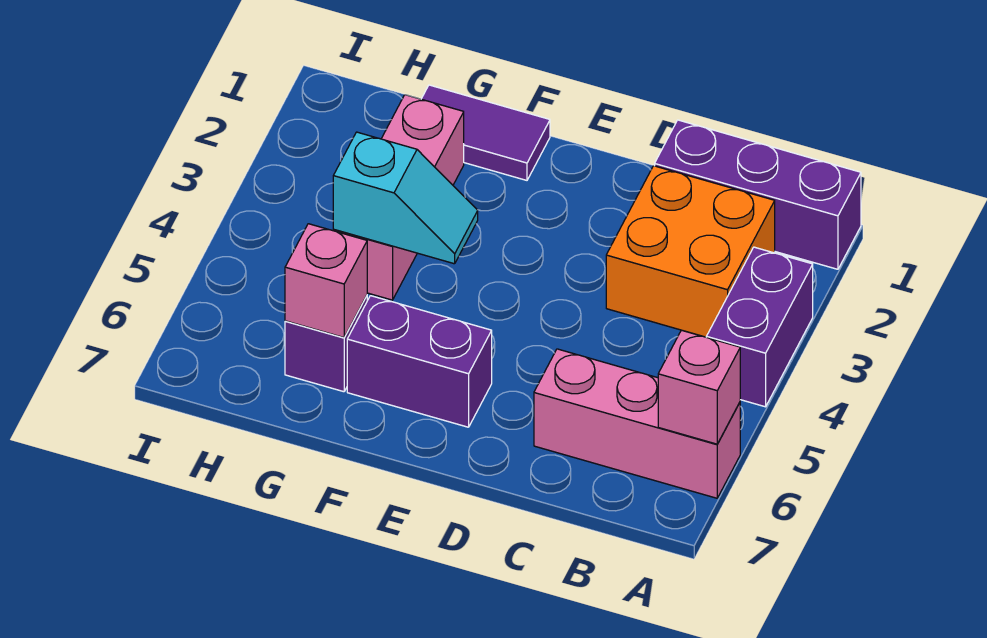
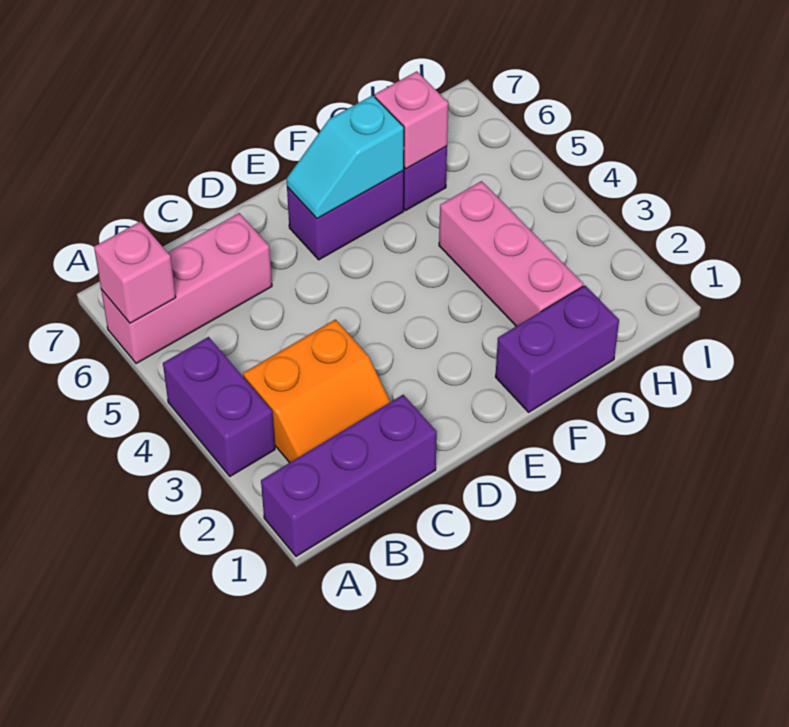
orange 2x2 brick [606,166,775,337] -> orange 2x2 slope [243,320,390,463]
purple 1x2 tile [422,85,550,180] -> purple 1x2 brick [496,285,619,412]
cyan 1x2 slope [333,132,478,264] -> cyan 1x2 slope moved to [286,95,404,218]

